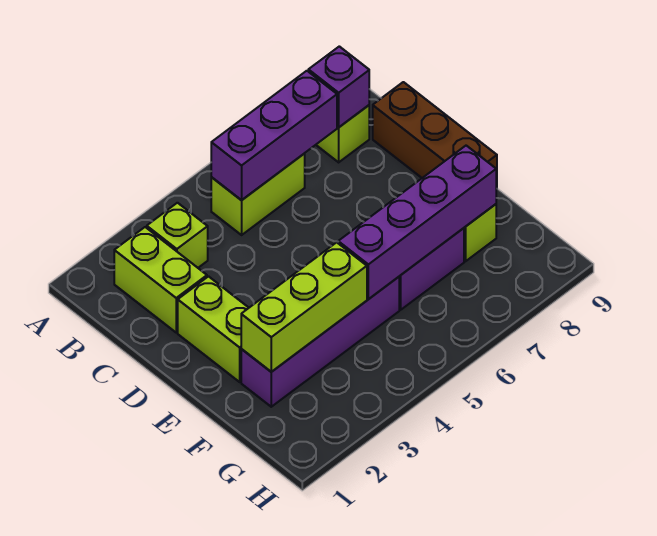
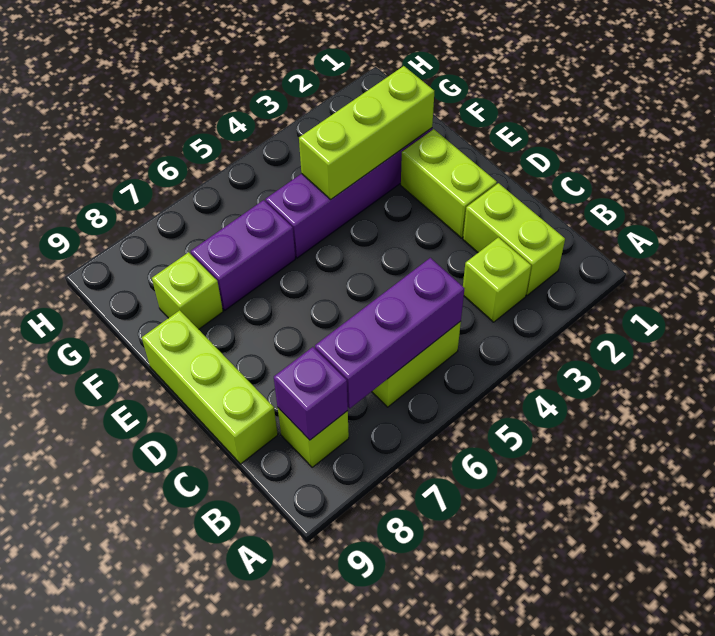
brown 1x3 brick [373,82,497,190] -> lime 1x3 brick [142,310,278,464]
purple 1x4 brick [338,146,496,299] -> none

